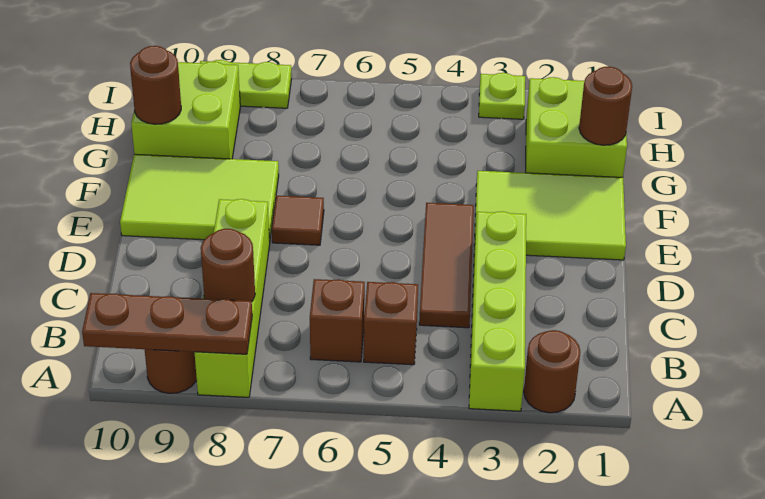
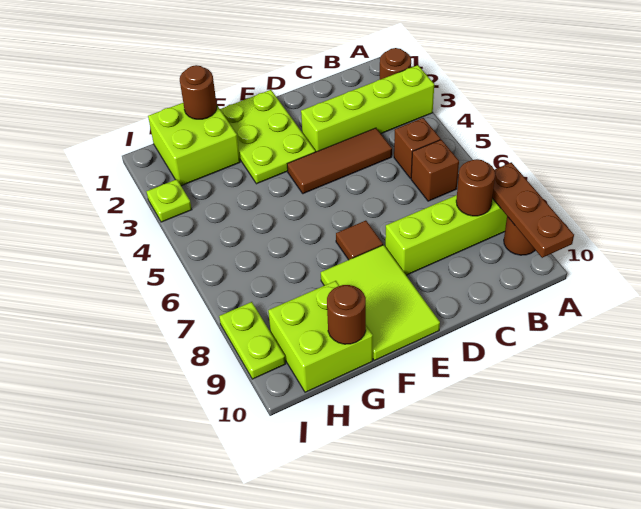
lime 2x3 tile [474,171,626,260] -> lime 2x3 plate [220,90,316,184]

